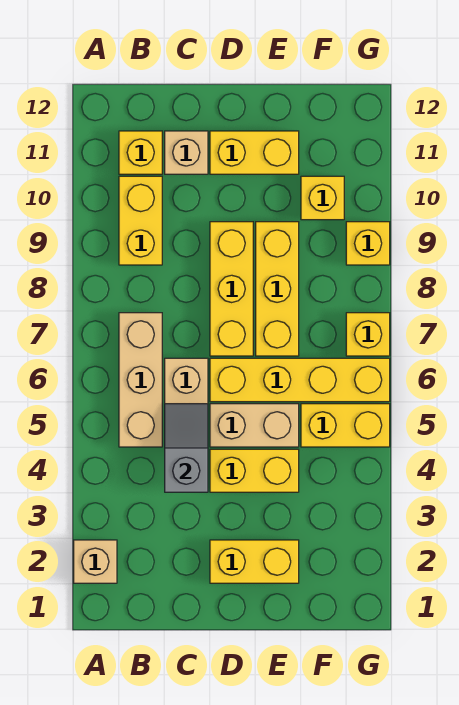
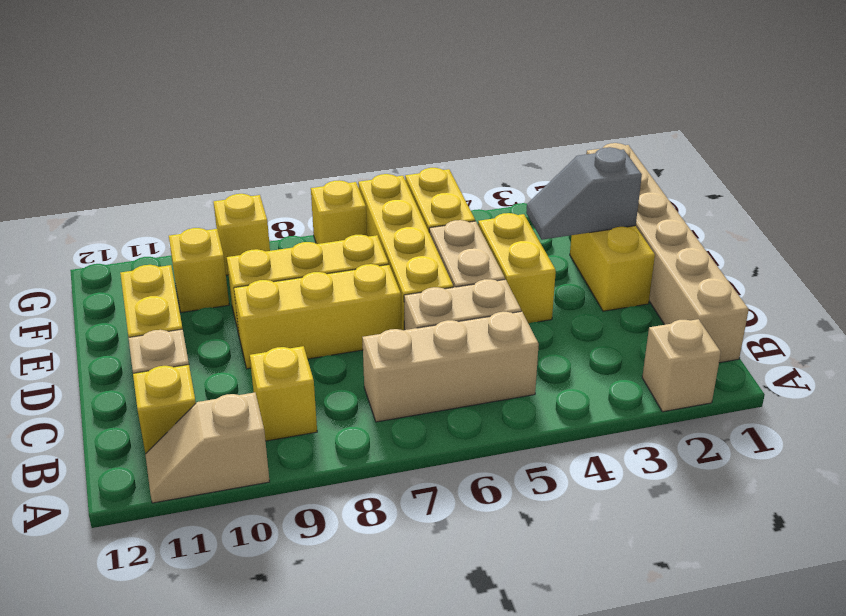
none -> tan 1x2 slope [145,393,270,503]
none -> tan 1x6 brick [586,143,749,363]
yellow 1x2 brick [119,176,162,265] -> yellow 1x1 brick [250,346,317,441]
grey 1x2 slope [165,404,208,492] -> grey 1x2 slope moved to [526,147,642,240]

